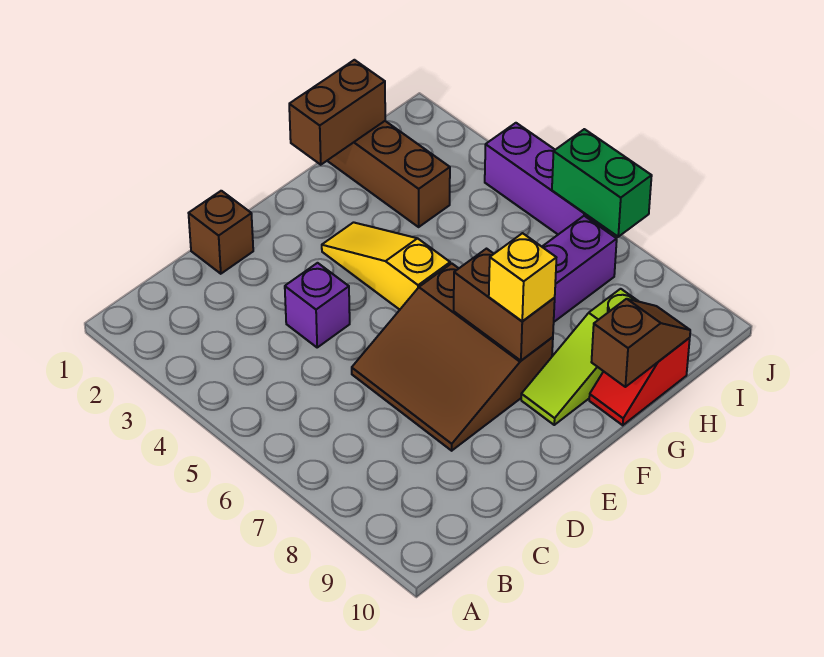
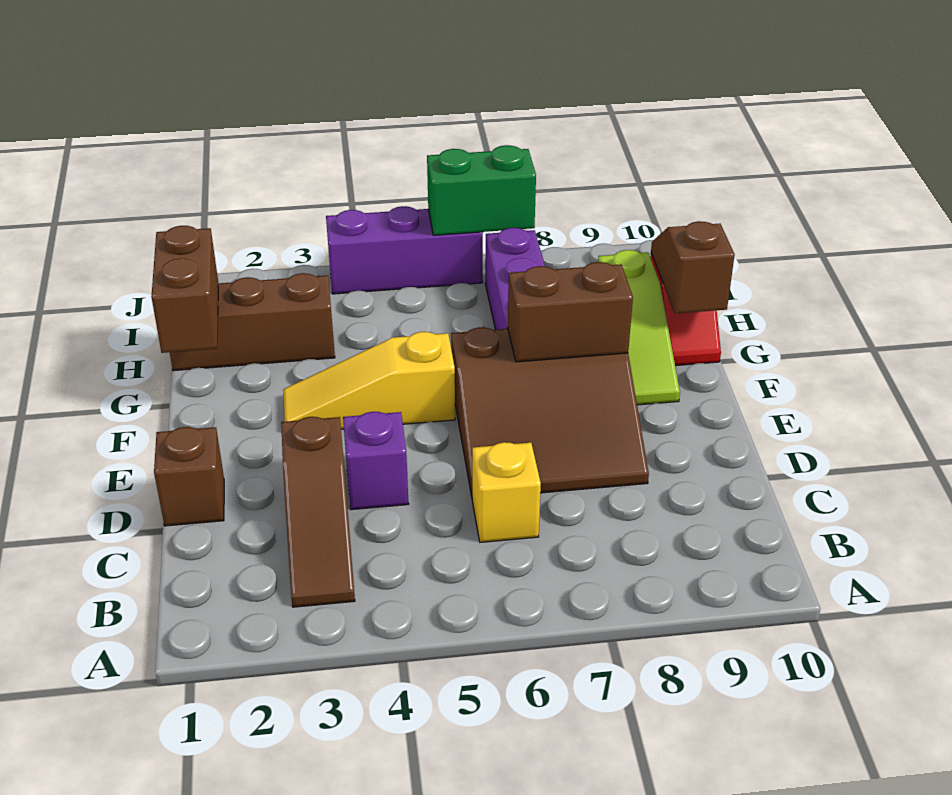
none -> brown 1x3 slope [281,417,355,607]
yellow 1x1 brick [489,233,556,321] -> yellow 1x1 brick moved to [472,442,541,542]

